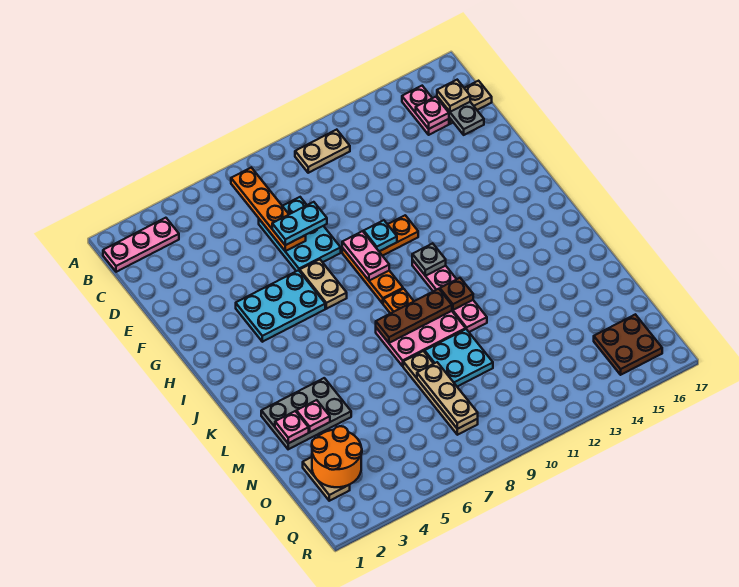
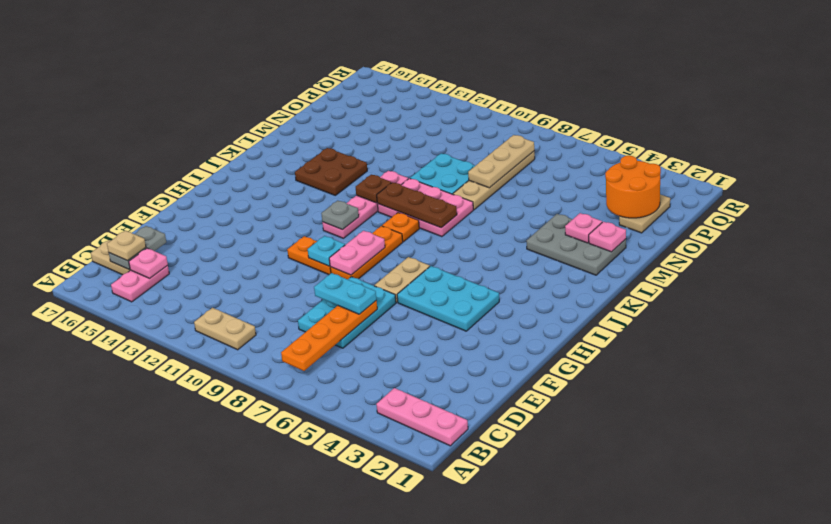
brown 2x2 plate [594,314,662,375] -> brown 2x2 plate moved to [295,148,367,195]

